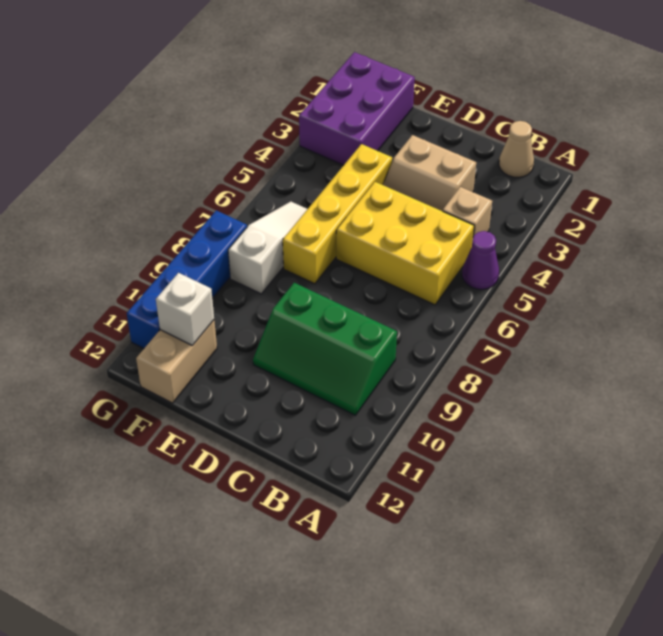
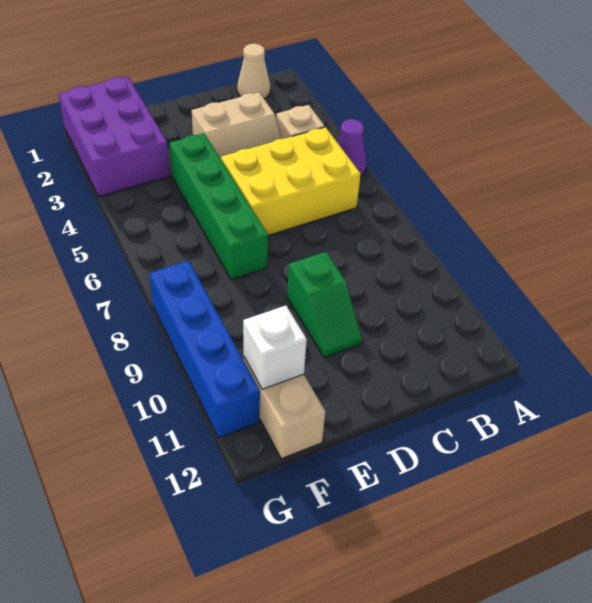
green 2x3 slope [253,283,397,415] -> green 1x2 slope [287,252,362,357]
yellow 1x4 brick [283,144,392,284] -> green 1x4 brick [170,133,268,280]
white 1x3 slope [228,202,307,294] -> none

